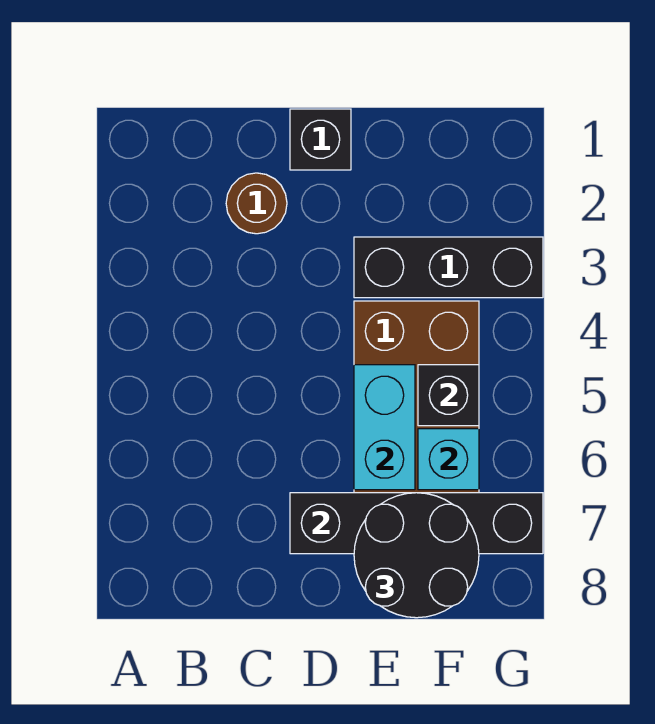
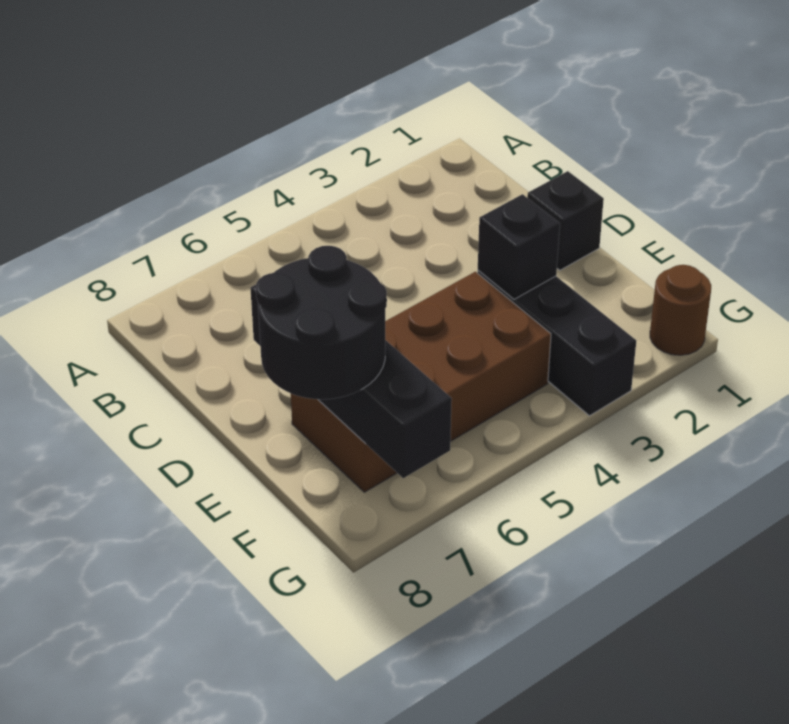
brown 1x1 round brick [226,173,287,234] -> brown 1x1 round brick moved to [650,265,711,355]
cyan 1x2 brick [354,365,415,490] -> none
black 1x1 brick [418,365,479,426] -> black 1x1 brick moved to [478,194,560,299]
cyan 1x1 brick [418,429,479,490] -> none

